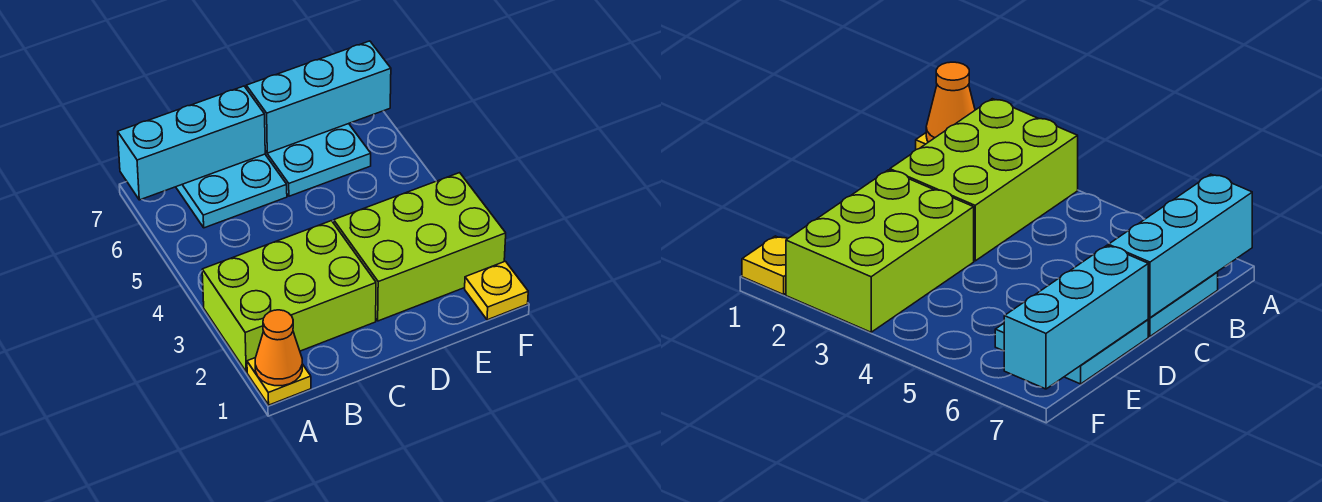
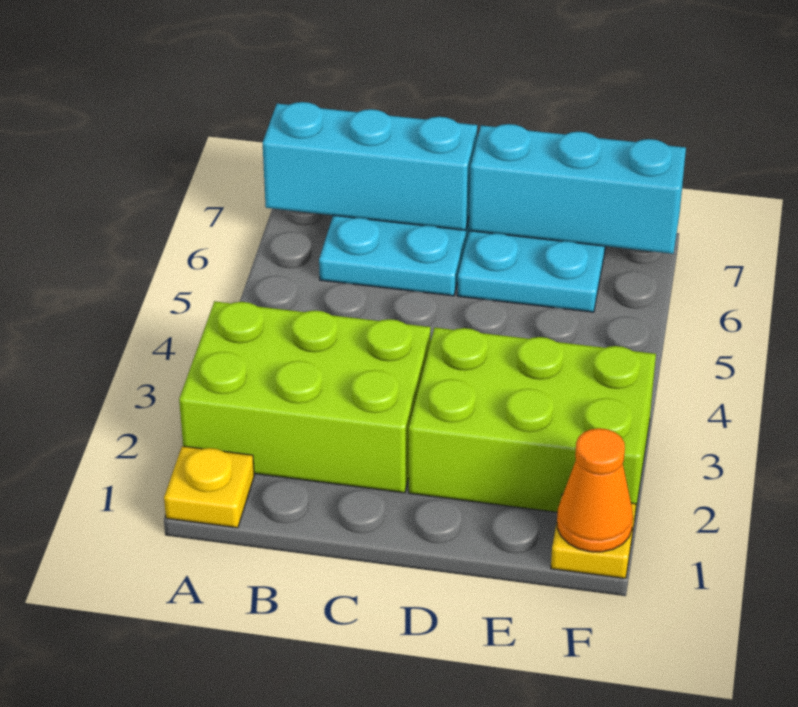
orange 1x1 cone [255,310,302,386] -> orange 1x1 cone moved to [557,428,633,552]

